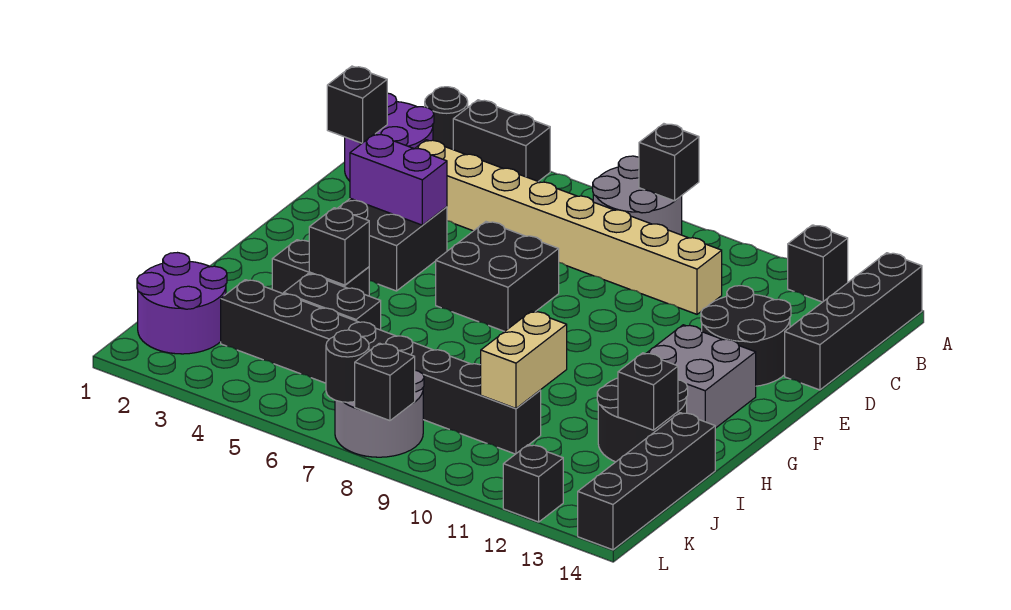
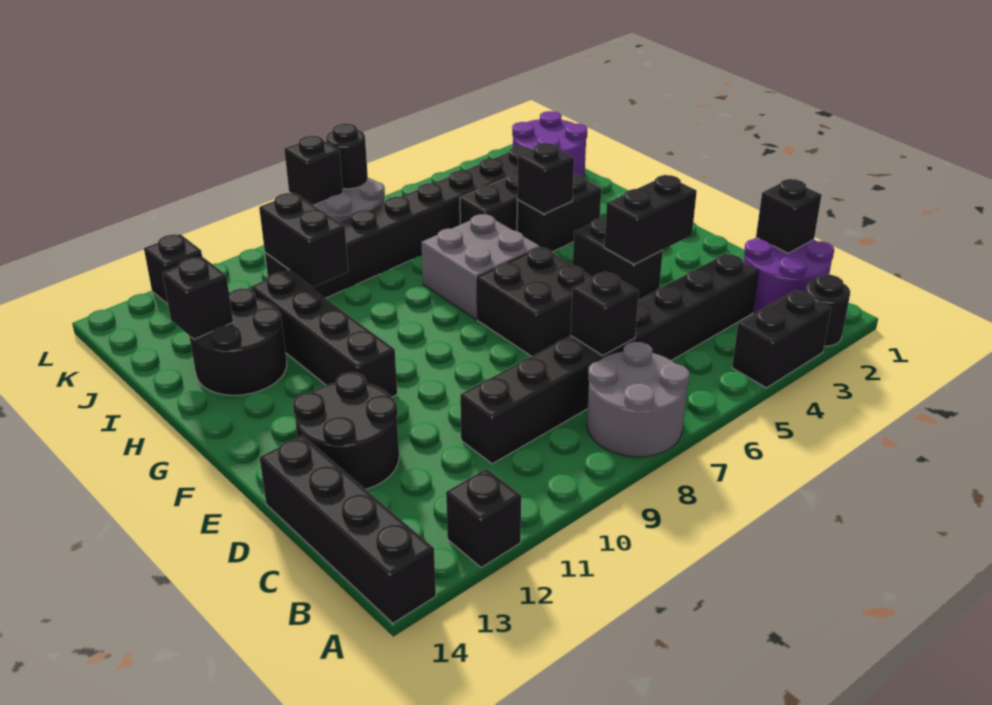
black 1x1 brick [639,124,699,201] -> black 1x1 brick moved to [570,271,639,355]
tan 1x8 brick [415,140,722,314] -> black 1x8 brick [460,253,759,464]
black 2x2 brick [337,198,447,291] -> black 1x2 brick [573,218,663,300]
purple 1x2 brick [350,134,447,225] -> black 1x2 brick [604,175,697,264]
grey 2x2 brick [646,325,756,428] -> grey 2x2 brick moved to [421,214,540,320]
tan 1x2 brick [481,311,567,408] -> black 1x2 brick [259,193,348,287]
black 1x4 brick [578,413,715,550] -> black 1x4 brick moved to [251,271,397,397]

